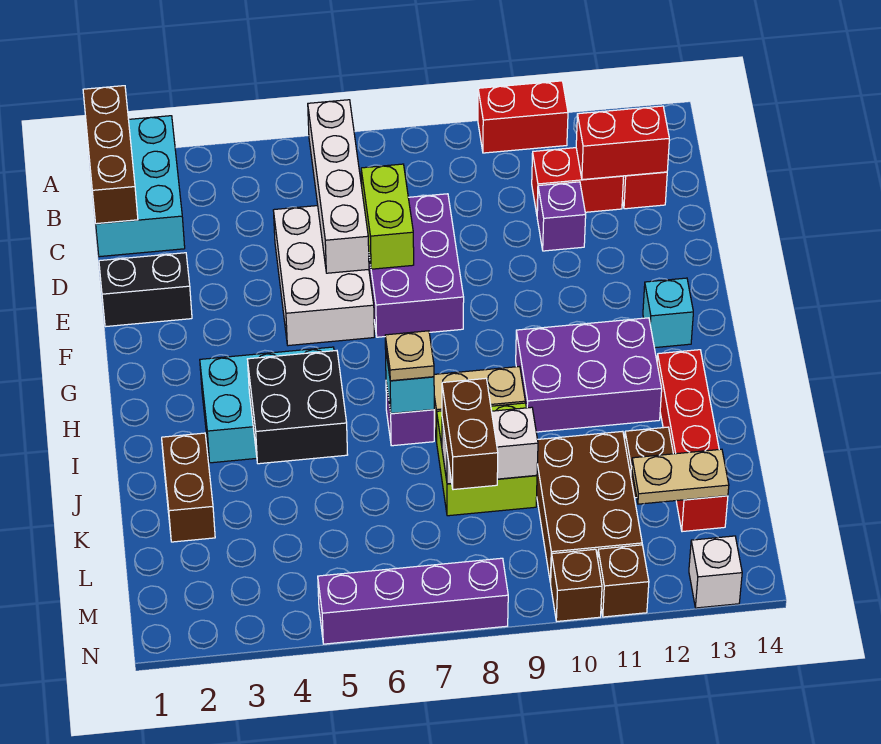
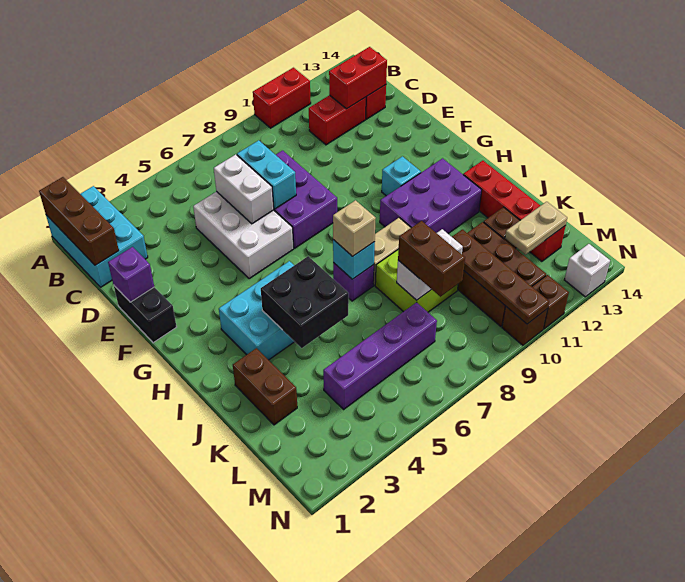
white 1x4 brick [308,100,369,273] -> white 1x2 brick [214,154,274,224]
lime 1x2 brick [361,164,414,269] -> cyan 1x2 brick [237,140,296,209]
purple 1x1 brick [537,182,586,251] -> purple 1x1 brick moved to [108,247,154,302]
black 1x2 brick [99,253,192,327] -> black 1x2 brick turned to [114,286,177,343]
cyan 1x1 brick [643,278,693,348] -> cyan 1x1 brick moved to [382,156,421,196]
tan 1x1 plate [385,331,434,381] -> tan 1x1 brick [333,200,376,256]
none -> brown 1x4 plate [452,229,549,324]
purple 1x4 brick [318,558,508,644] -> purple 1x4 brick moved to [323,302,437,409]

